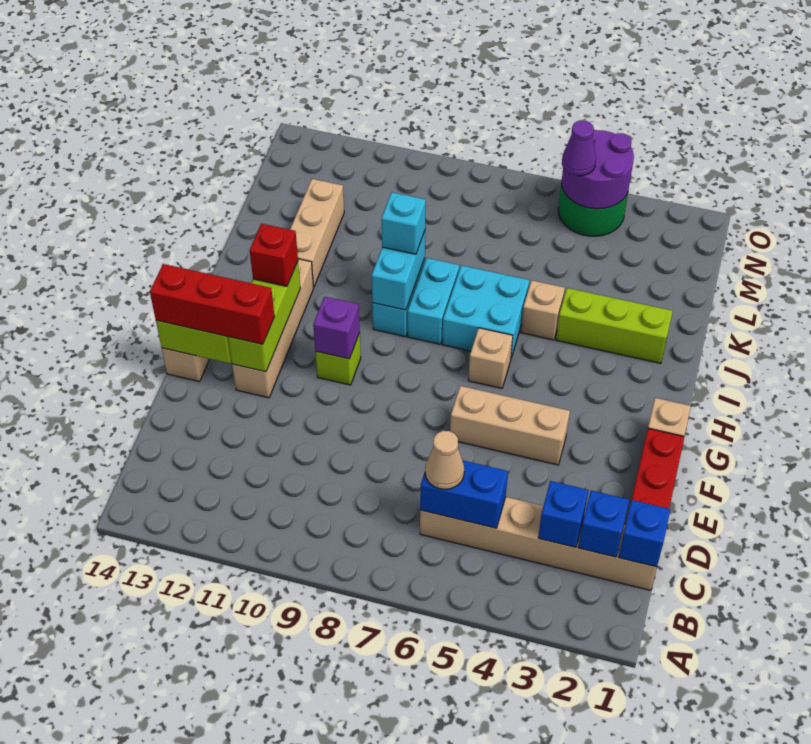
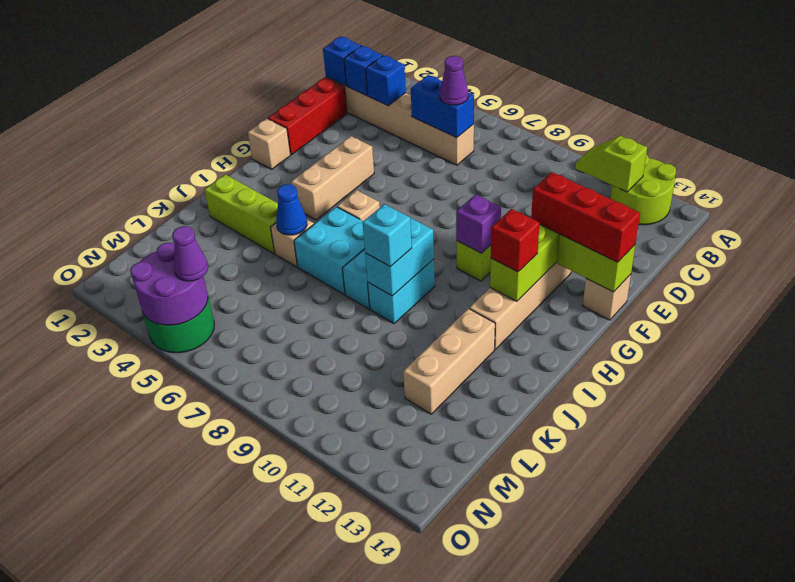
none -> lime 2x2 round brick [610,155,676,225]
none -> lime 1x2 slope [575,136,647,192]
tan 1x1 cone [425,431,464,489] -> purple 1x1 cone [440,56,468,105]
tan 1x3 brick [450,386,570,465] -> tan 1x3 brick turned to [291,136,374,220]
none -> blue 1x1 cone [276,184,307,235]

